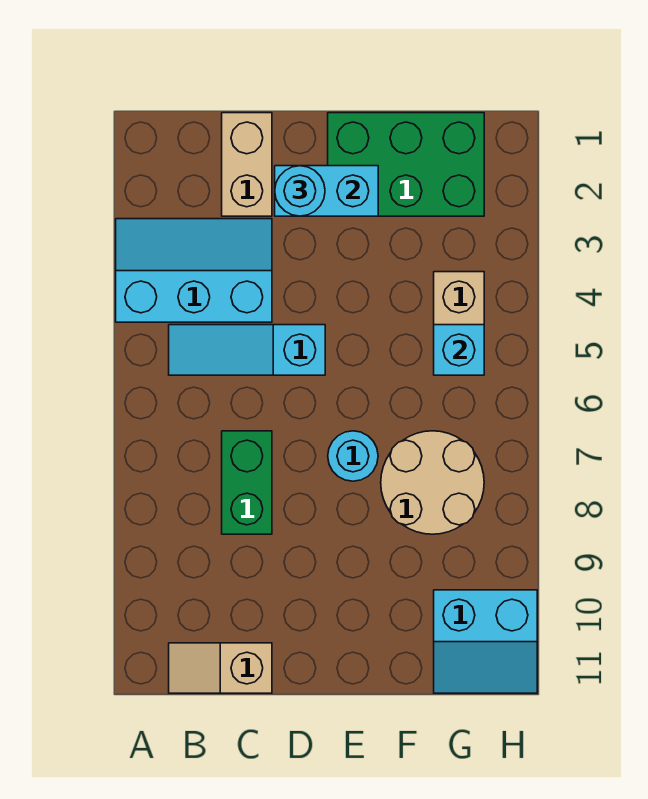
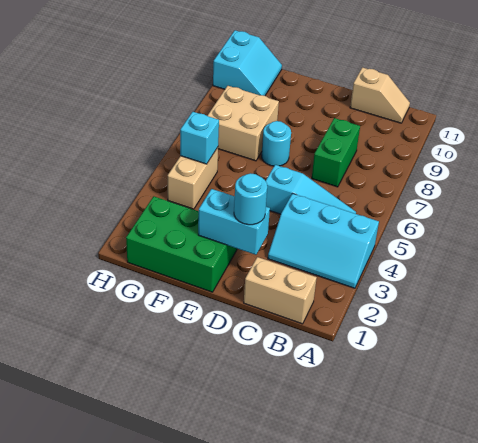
tan 1x2 brick [222,113,272,216] -> tan 1x2 brick turned to [244,257,317,324]
tan 2x2 round brick [381,431,484,534] -> tan 2x2 brick [207,86,279,161]
cyan 2x2 slope [434,590,537,693] -> cyan 2x2 slope turned to [213,30,282,96]

